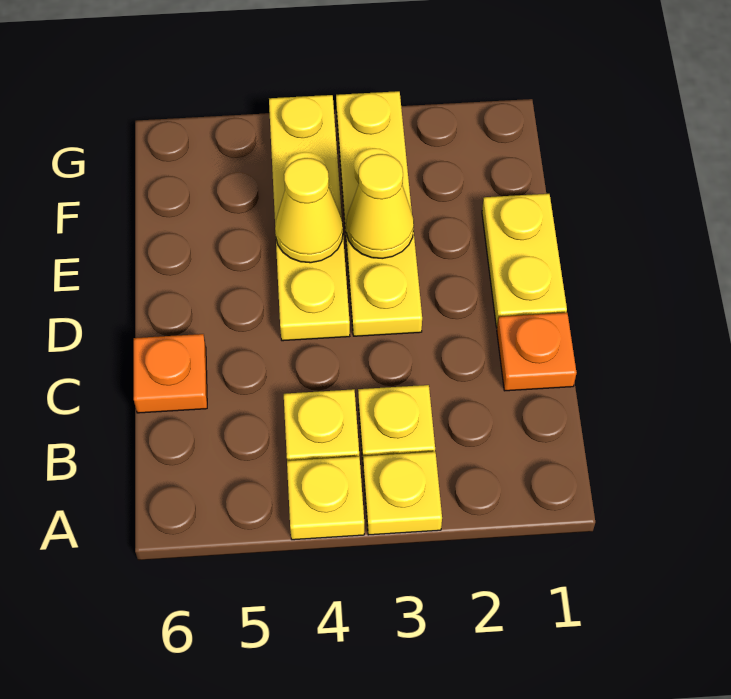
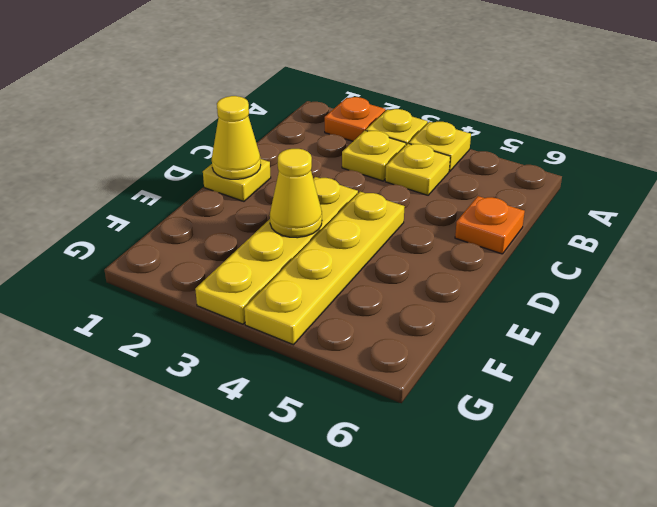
orange 1x1 plate [497,313,577,391] -> orange 1x1 plate moved to [325,97,385,141]
yellow 1x2 plate [482,194,567,328] -> yellow 1x1 plate [203,159,271,201]
yellow 1x1 cone [275,158,343,263] -> yellow 1x1 cone moved to [212,96,261,179]

